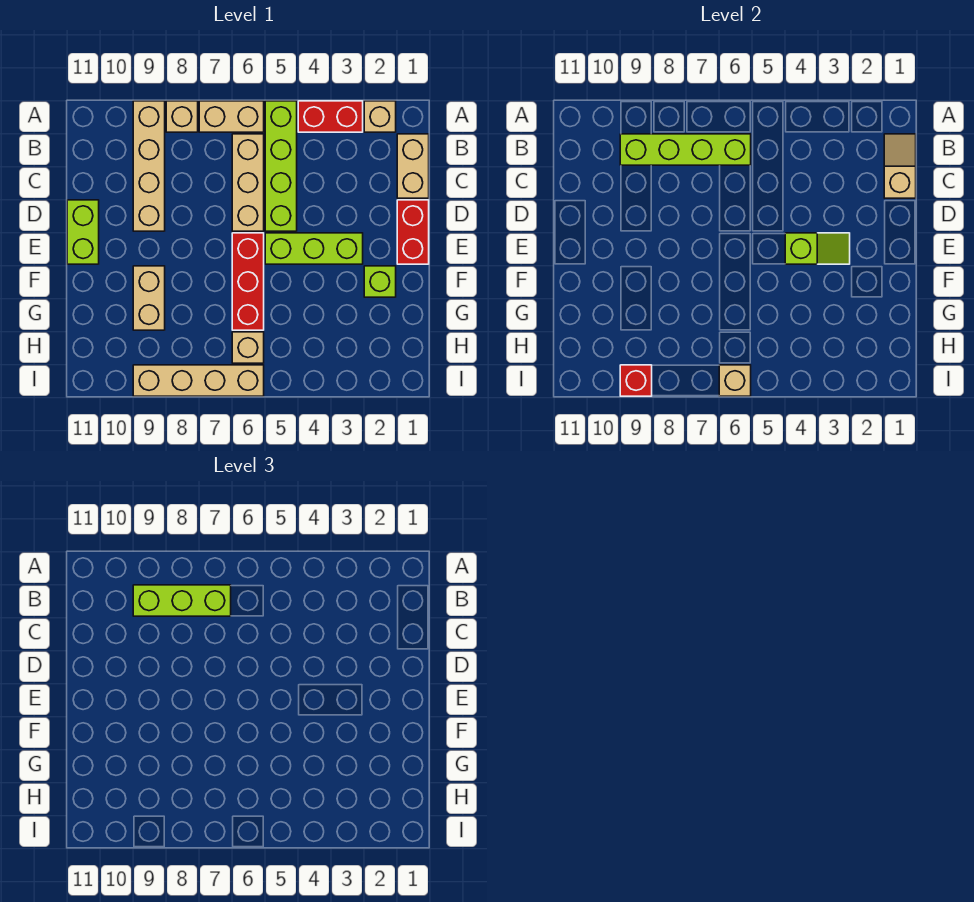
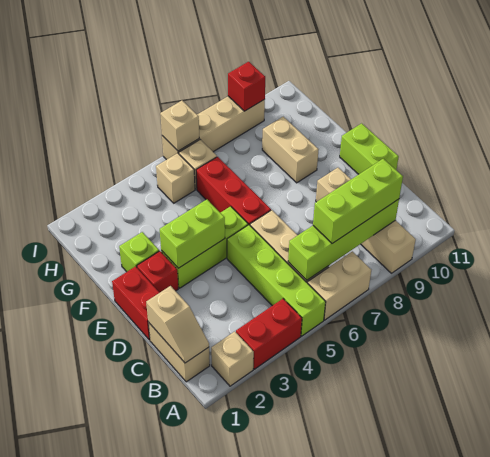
tan 1x1 brick [166,101,198,132] -> tan 1x1 brick moved to [156,153,195,203]
none -> red 1x1 brick [137,251,178,293]
lime 1x2 slope [785,233,850,264] -> lime 1x2 brick [160,199,225,268]

